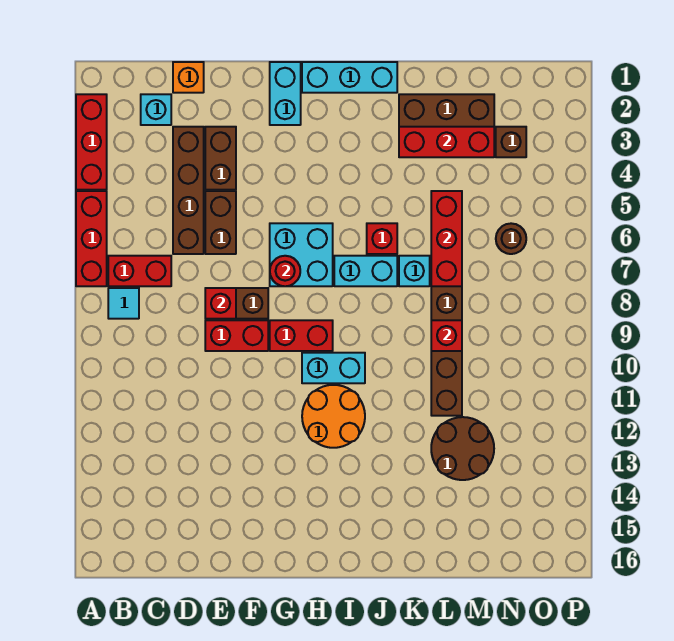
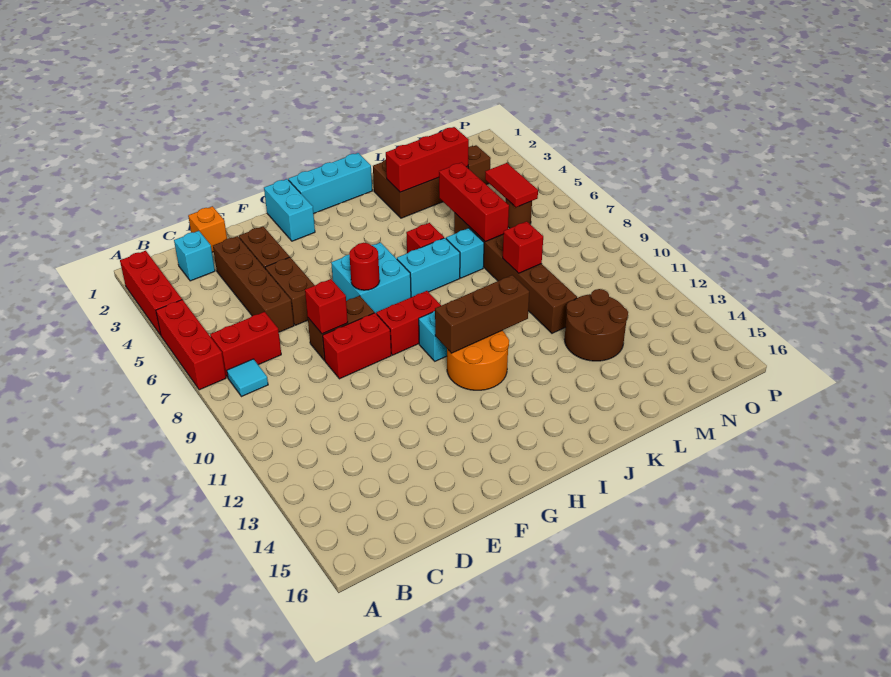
none -> brown 1x3 brick [435,275,529,353]
none -> red 1x2 tile [485,163,538,207]

